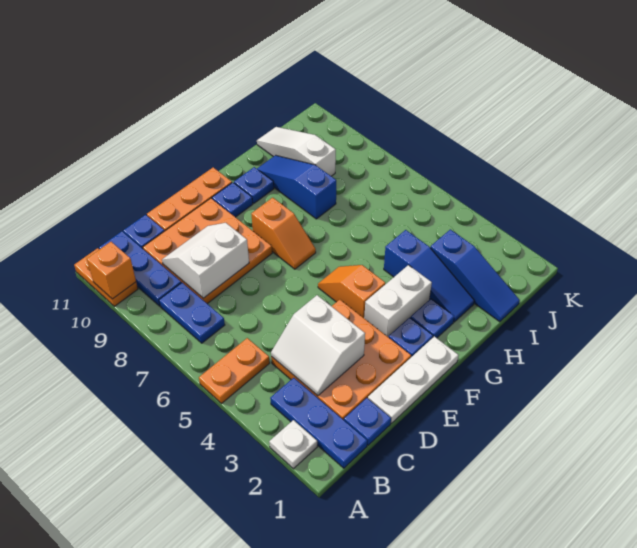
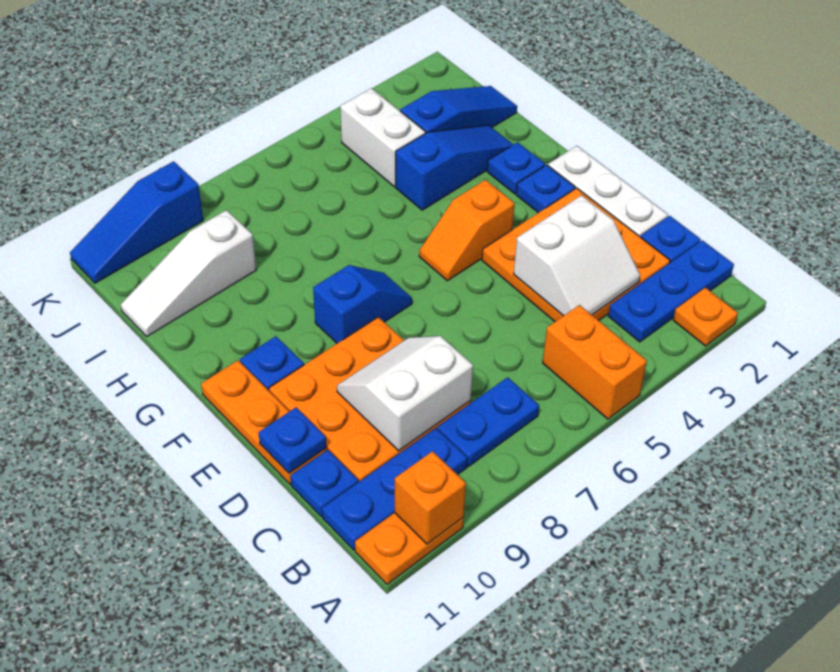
white 1x1 plate [269,420,317,469] -> orange 1x1 plate [673,288,738,346]
orange 1x2 plate [199,338,270,403] -> orange 1x2 brick [543,305,647,419]
white 2x2 slope [162,223,249,298] -> white 2x2 slope turned to [337,336,473,451]
white 1x2 brick [364,265,432,337] -> white 1x2 brick moved to [340,88,426,187]
orange 1x2 slope [252,198,316,269] -> blue 1x2 slope [313,265,412,343]
blue 1x1 plate [234,167,274,203] -> blue 1x1 plate moved to [258,407,326,473]
blue 1x3 slope [257,155,336,219] -> blue 1x3 slope moved to [70,161,203,283]

